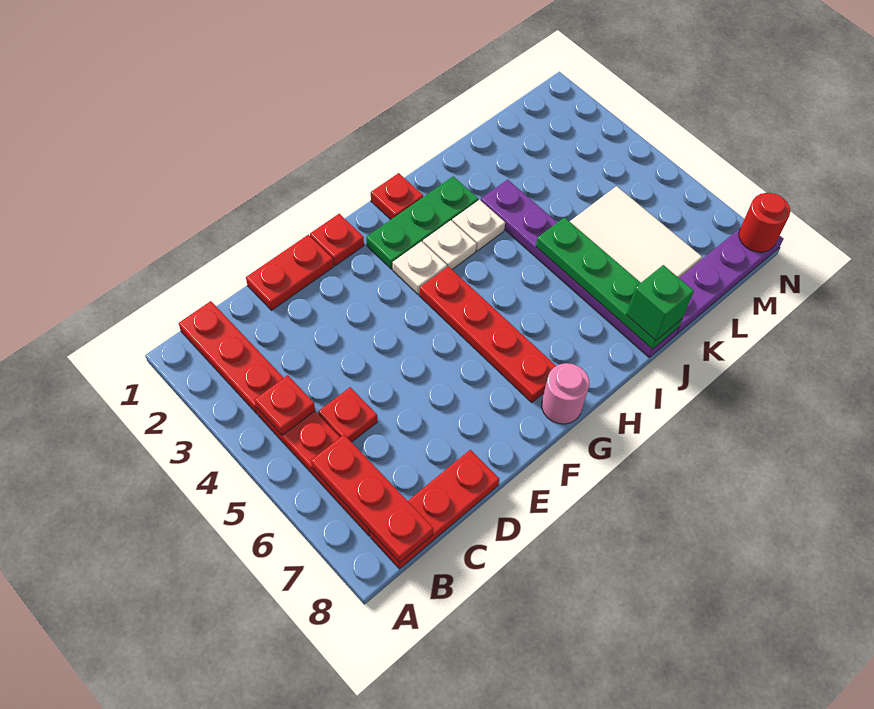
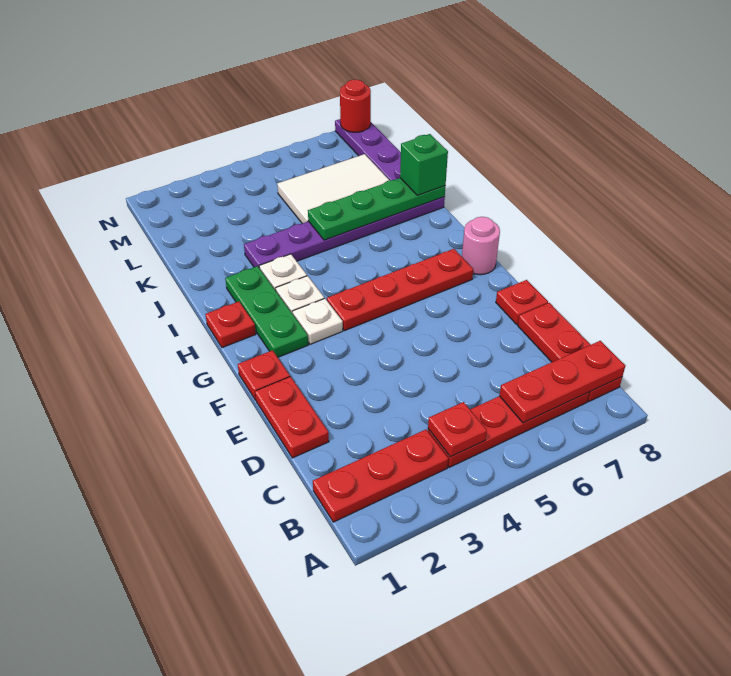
red 1x1 plate [318,387,377,442] -> red 1x1 plate moved to [496,280,548,324]

